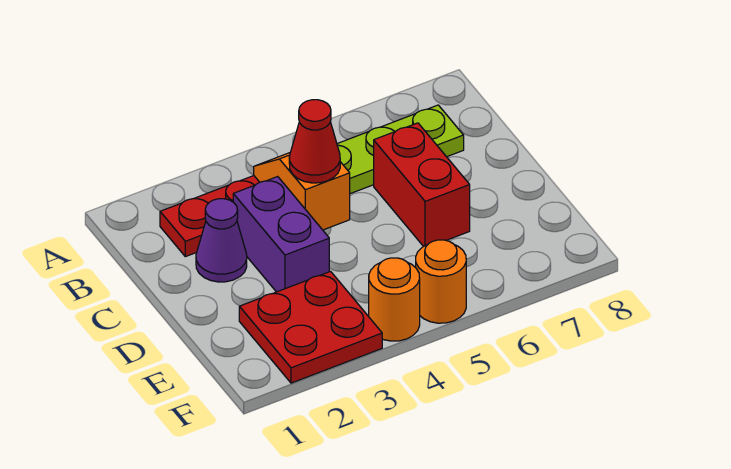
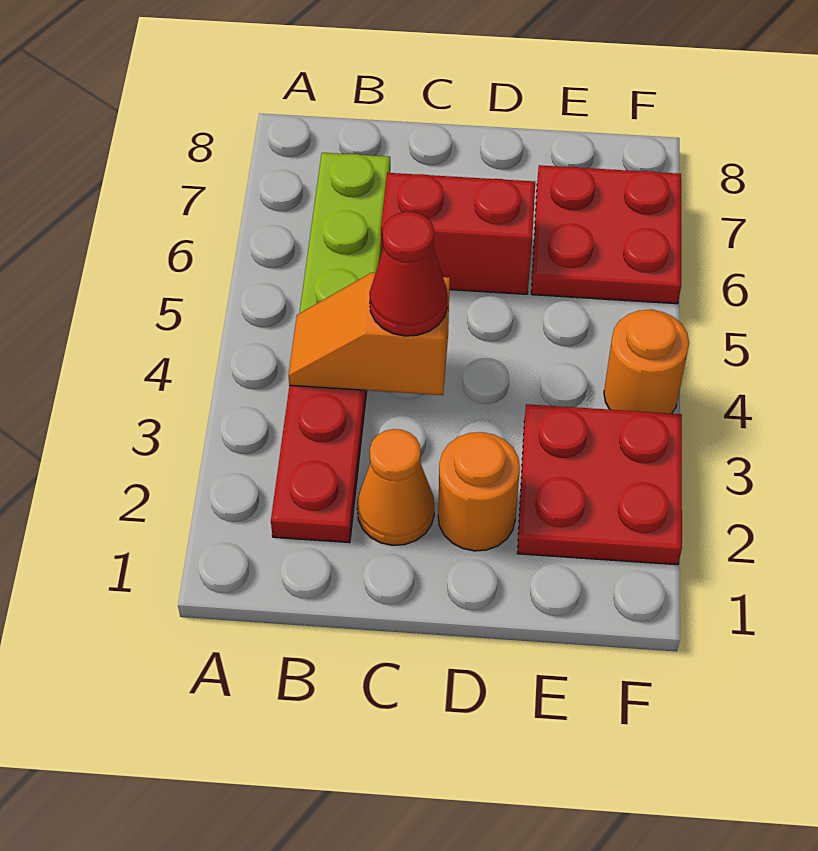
purple 1x1 cone [196,199,247,282] -> orange 1x1 cone [357,429,434,545]
purple 1x2 brick [233,177,329,292] -> none
none -> red 2x2 plate [531,165,681,304]
orange 1x1 round brick [416,240,466,323] -> orange 1x1 round brick moved to [438,432,520,551]

